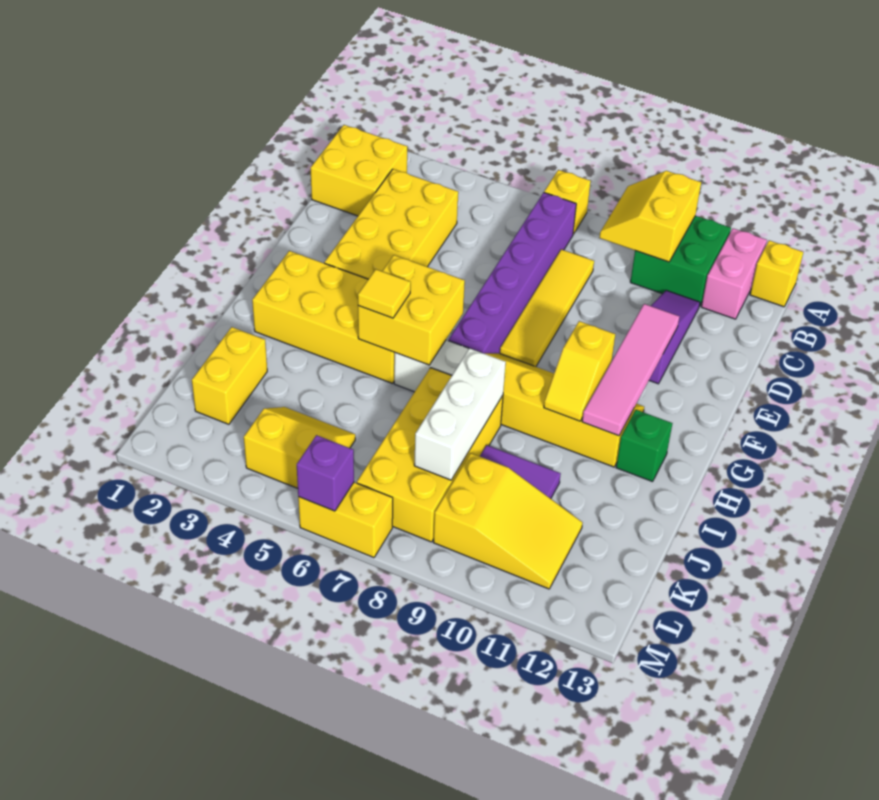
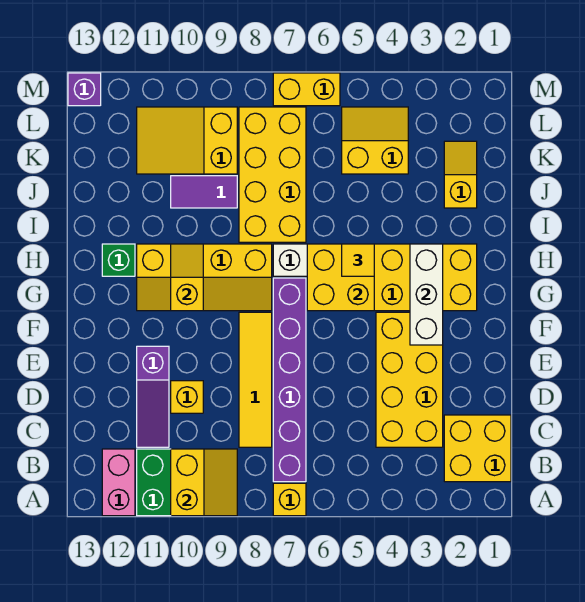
yellow 1x1 brick [750,240,803,307] -> yellow 1x1 brick moved to [171,381,203,413]
pink 1x4 tile [582,304,679,436] -> none
white 1x3 brick [414,348,506,480] -> white 1x3 brick moved to [410,244,443,345]
yellow 1x2 brick [192,327,267,424] -> yellow 1x2 slope [444,141,477,208]
yellow 2x2 slope [244,407,355,488] -> yellow 2x2 slope turned to [342,107,408,174]
purple 1x1 brick [297,435,354,511] -> purple 1x1 brick moved to [68,73,101,106]

